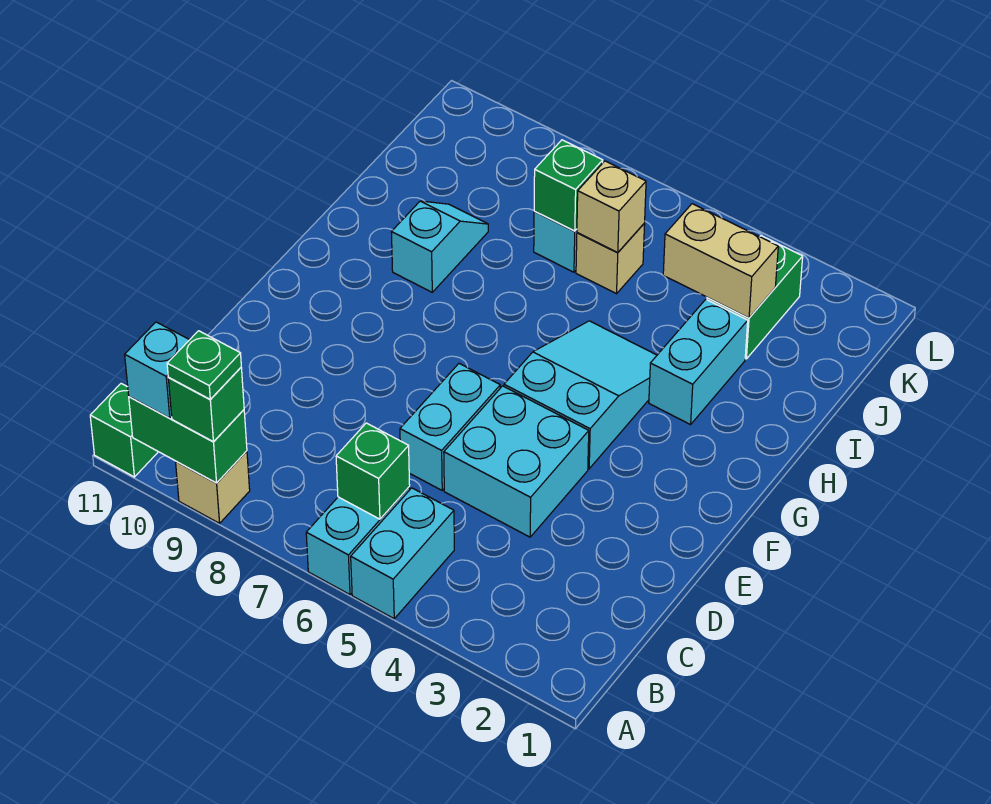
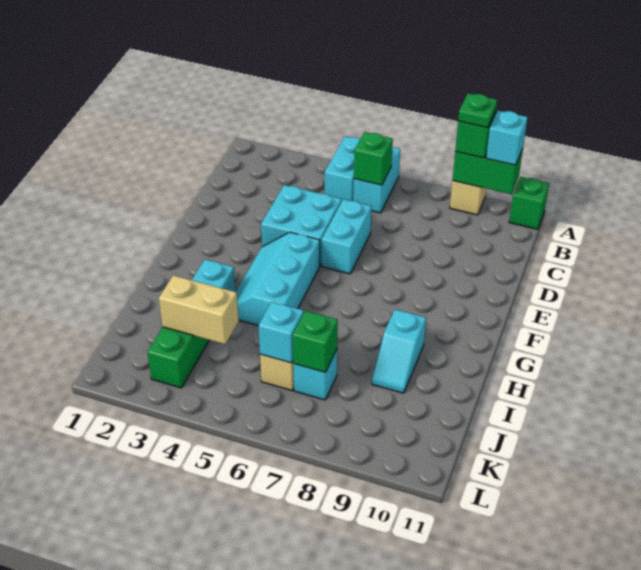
cyan 2x3 slope [504,321,657,469] -> cyan 2x3 slope turned to [236,232,320,326]
tan 1x1 brick [577,161,646,253] -> cyan 1x1 brick [259,302,304,363]

